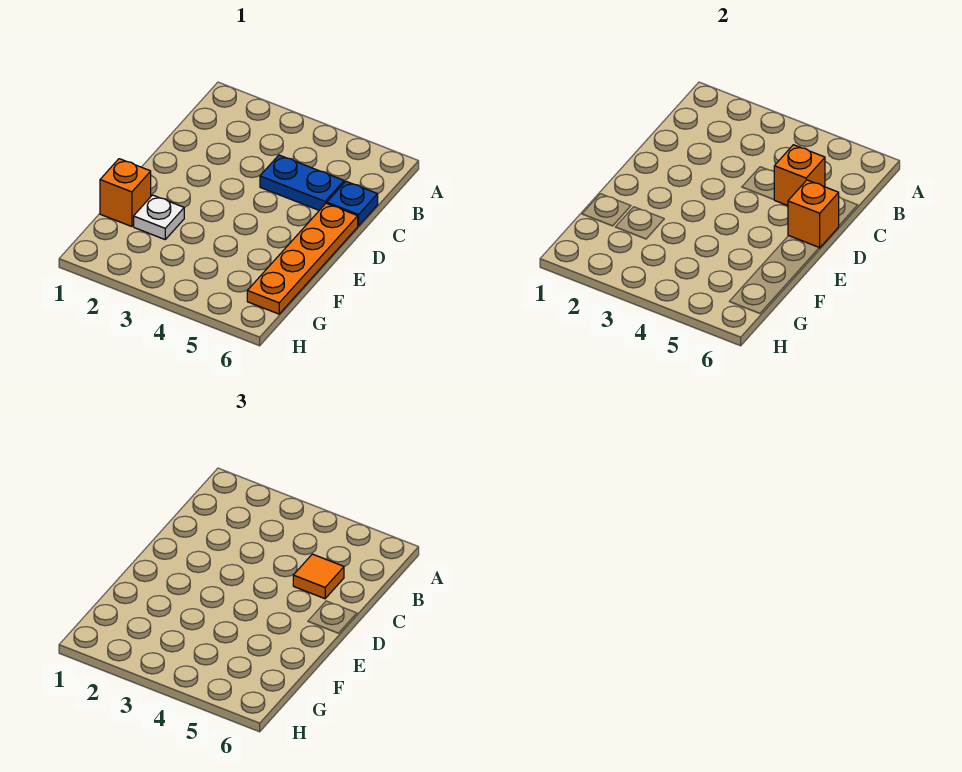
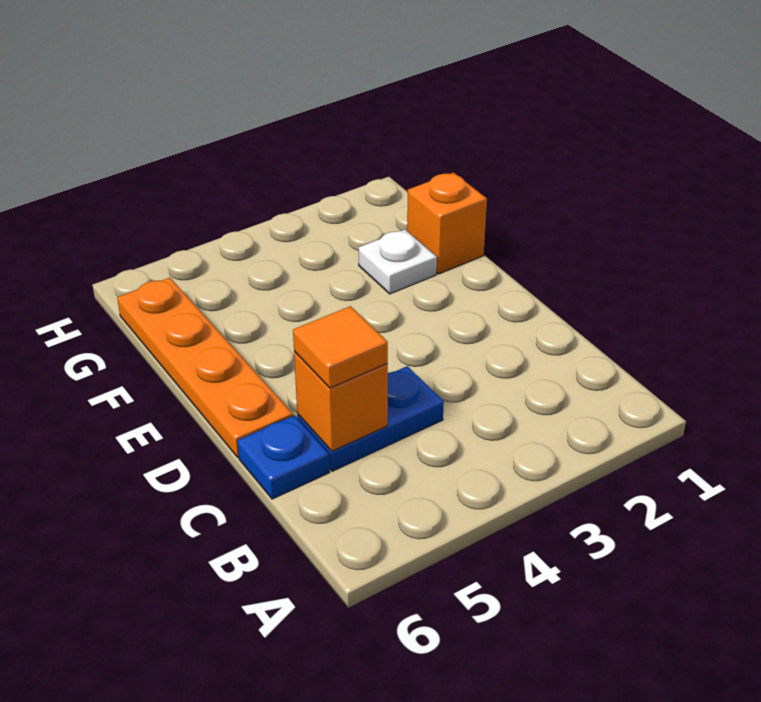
orange 1x1 brick [788,180,839,248] -> none

